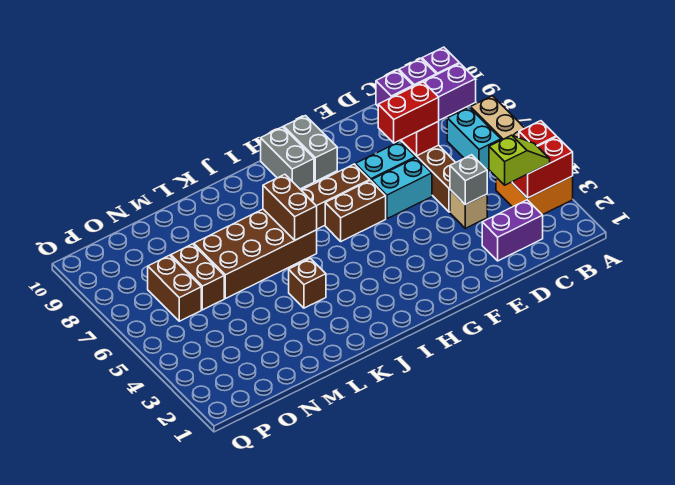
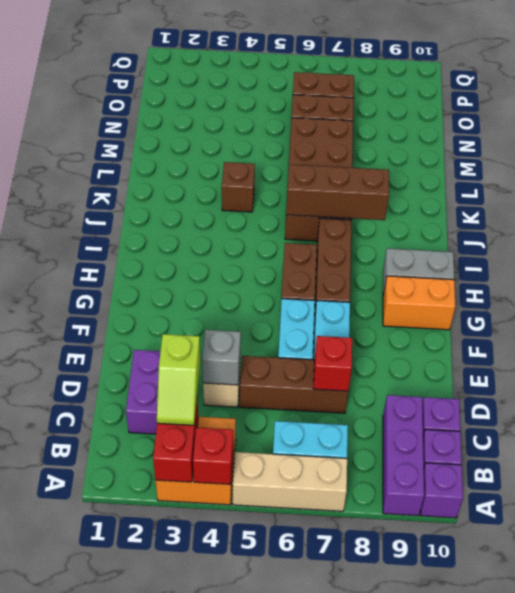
red 1x2 brick [378,82,439,143] -> none
grey 1x2 brick [284,116,337,181] -> orange 1x2 brick [383,276,455,330]
brown 1x2 brick [263,174,317,240] -> brown 1x3 brick [286,164,389,220]

